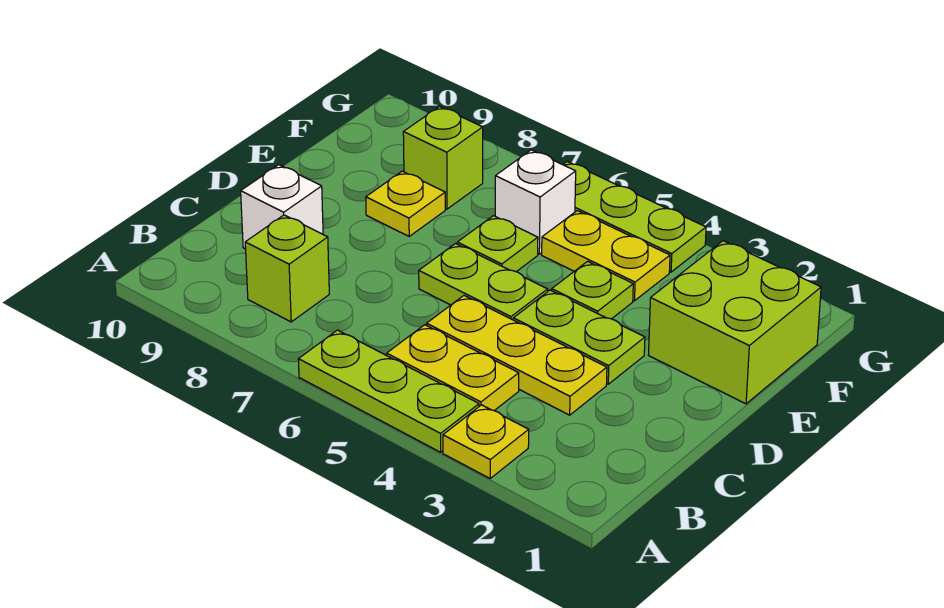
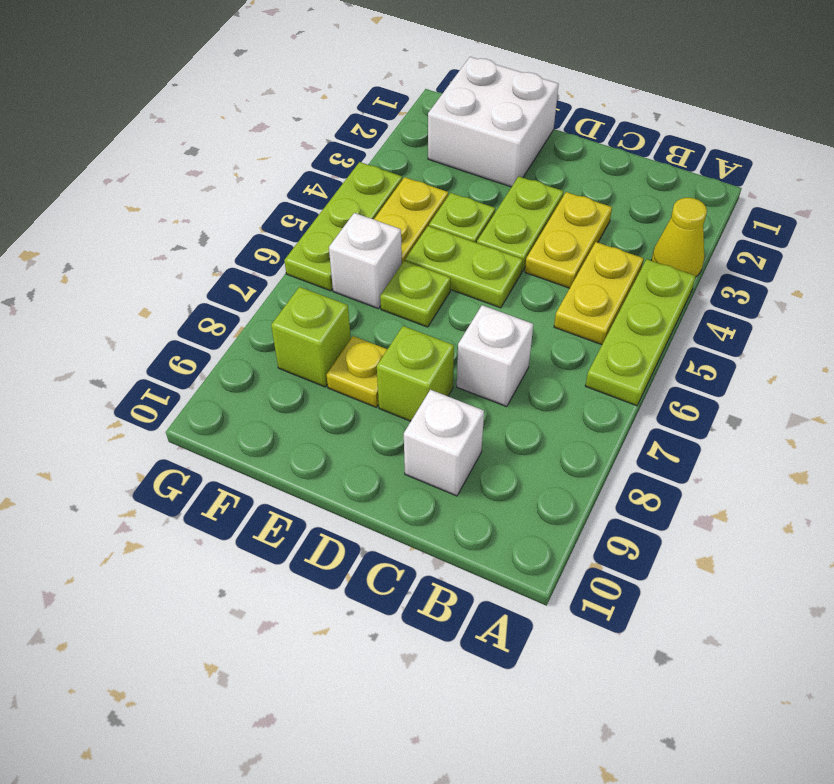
yellow 1x1 plate [443,405,529,478] -> yellow 1x1 cone [651,198,707,277]
lime 1x1 brick [245,215,329,322] -> lime 1x1 brick moved to [377,326,454,421]
yellow 1x3 plate [427,296,607,415] -> yellow 1x2 plate [525,192,612,288]
none -> white 1x1 brick [457,305,533,407]
lime 1x2 plate [419,244,548,320] -> lime 1x2 plate turned to [405,226,523,308]
lime 2x2 brick [649,241,821,404] -> white 2x2 brick [428,57,559,187]

